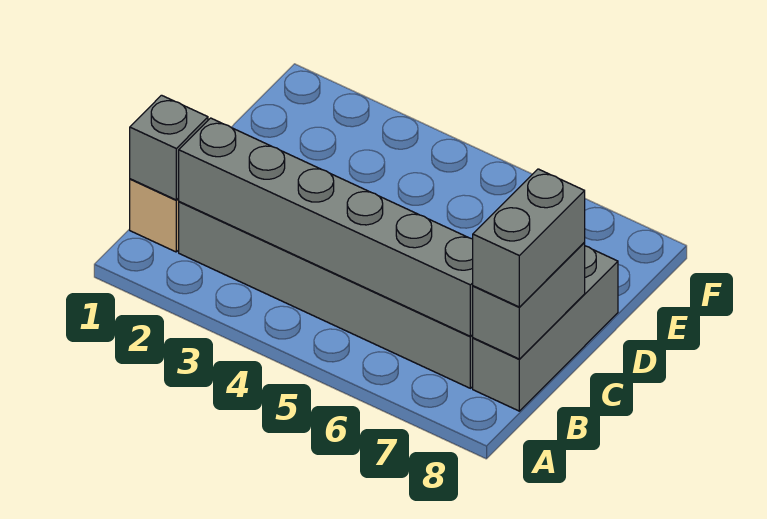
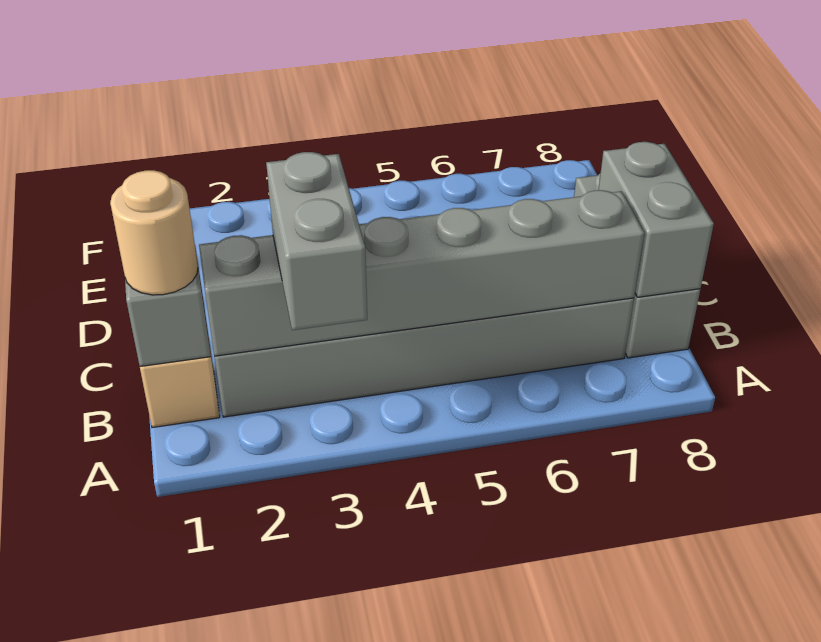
none -> tan 1x1 round brick [110,170,198,295]
grey 1x2 brick [473,169,585,307] -> grey 1x2 brick moved to [266,152,367,330]

